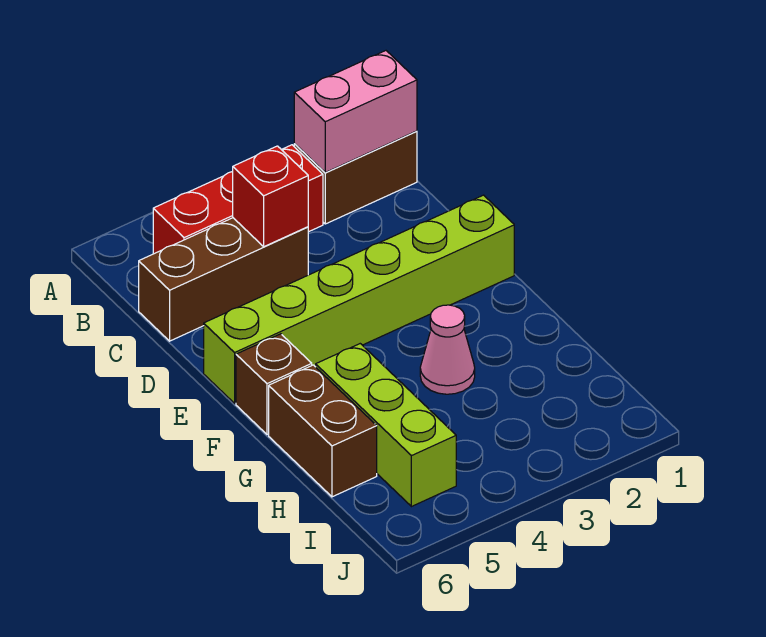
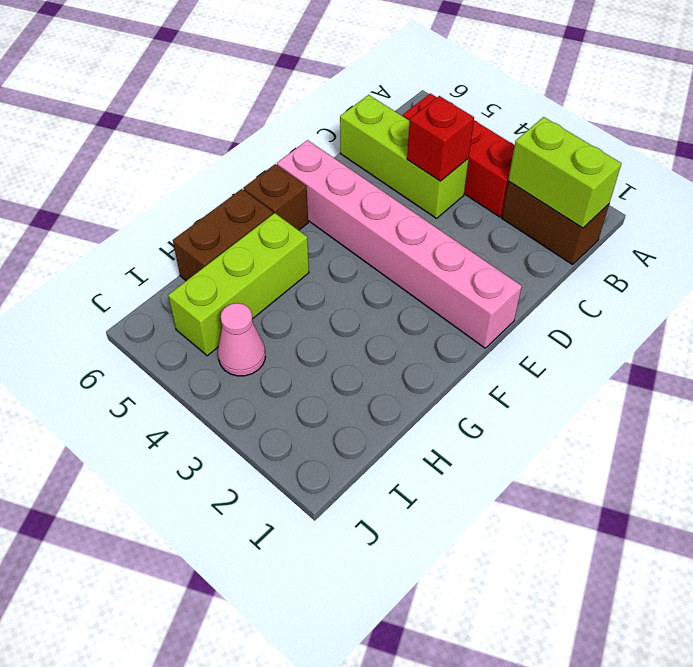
pink 1x2 brick [294,51,417,173] -> lime 1x2 brick [508,117,621,228]
brown 1x3 brick [139,218,308,341] -> lime 1x3 brick [340,95,469,218]
lime 1x6 brick [204,195,514,403] -> pink 1x6 brick [277,140,522,348]
pink 1x1 cone [420,305,475,394] -> pink 1x1 cone moved to [218,303,265,376]

